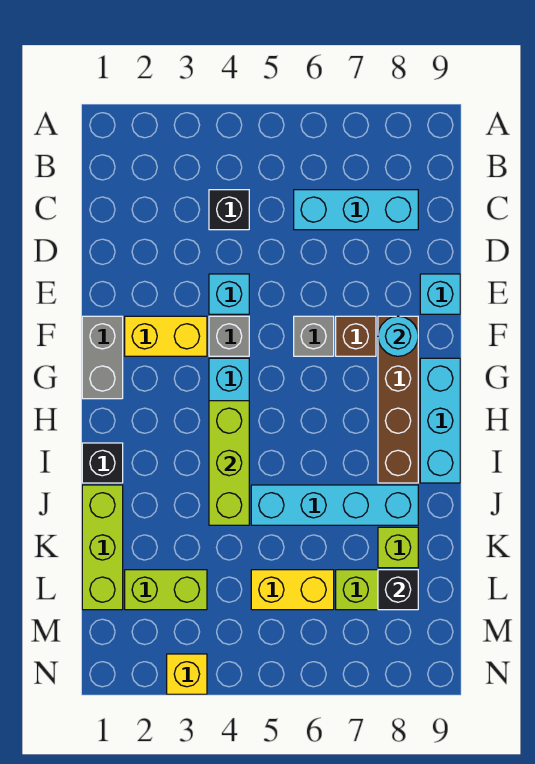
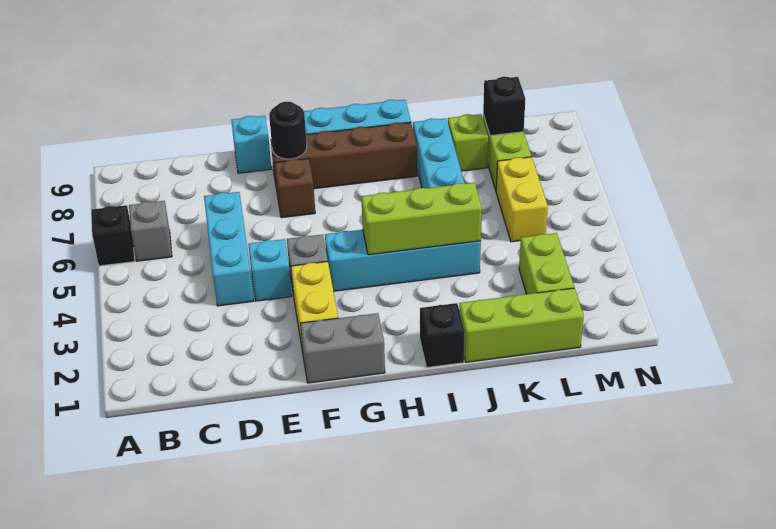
black 1x1 brick [209,190,249,230] -> black 1x1 brick moved to [91,205,135,266]
cyan 1x3 brick [294,190,418,230] -> cyan 1x3 brick moved to [204,192,254,306]
grey 1x1 brick [294,316,334,356] -> grey 1x1 brick moved to [129,201,172,261]
cyan 1x1 round brick [378,316,418,356] -> black 1x1 round brick [269,102,307,159]
yellow 1x1 brick [167,654,207,694] -> none

